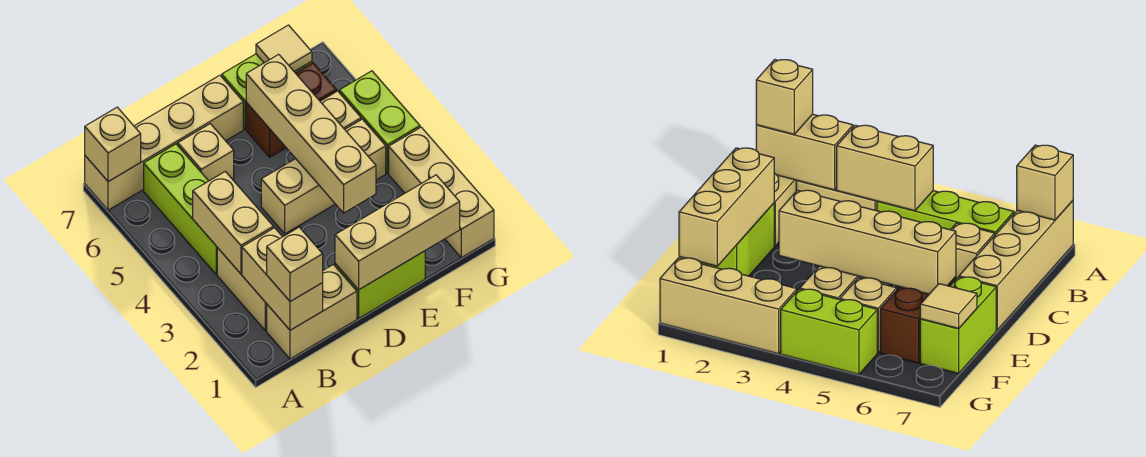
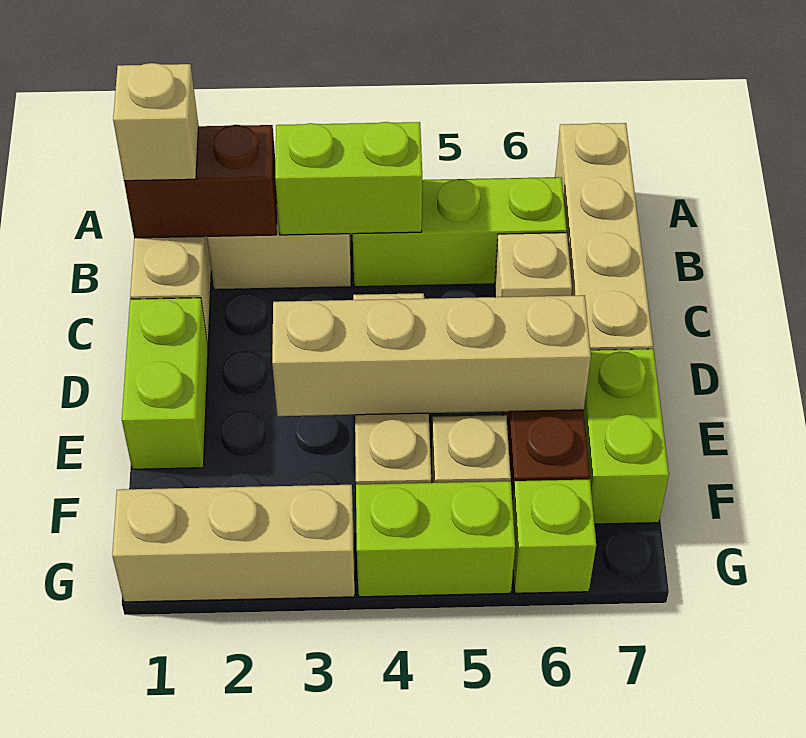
tan 1x1 brick [85,107,141,182] -> none
tan 1x2 brick [242,228,323,330] -> brown 1x2 brick [124,125,277,238]
tan 1x2 brick [193,172,273,274] -> lime 1x2 brick [275,122,422,235]
tan 1x3 brick [335,175,460,290] -> none
tan 1x1 tile [256,25,312,72] -> none
none -> lime 1x1 brick [513,479,596,593]

